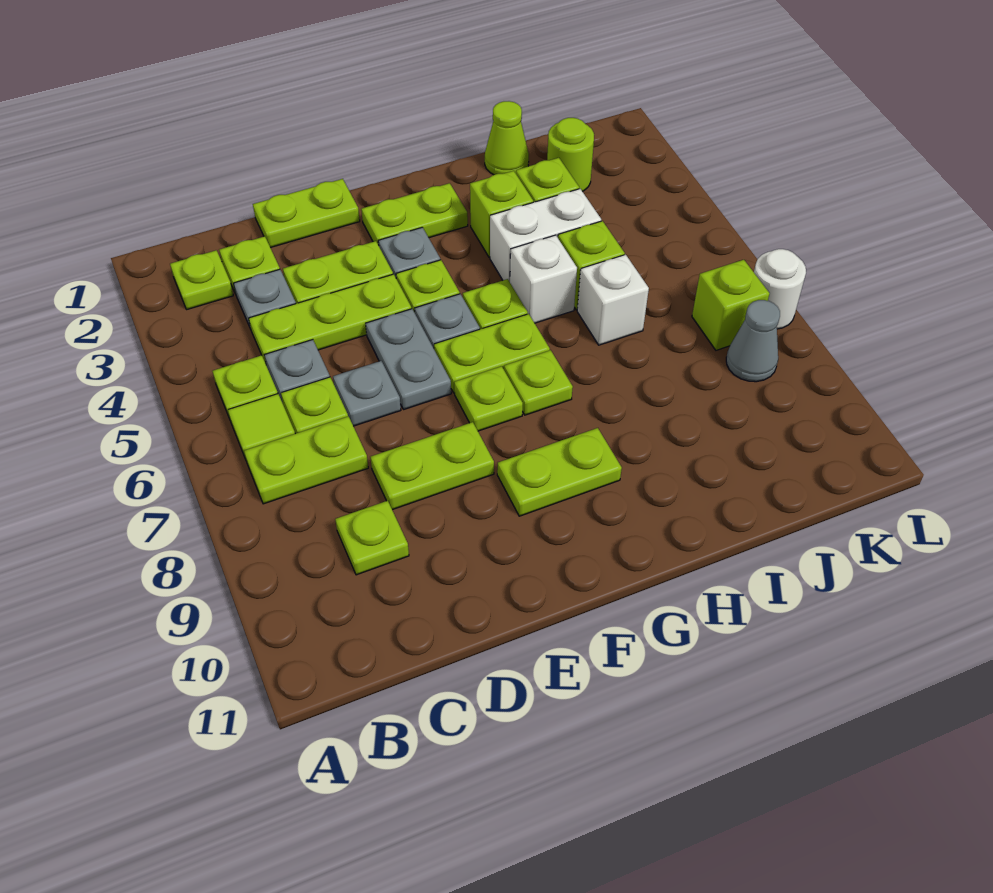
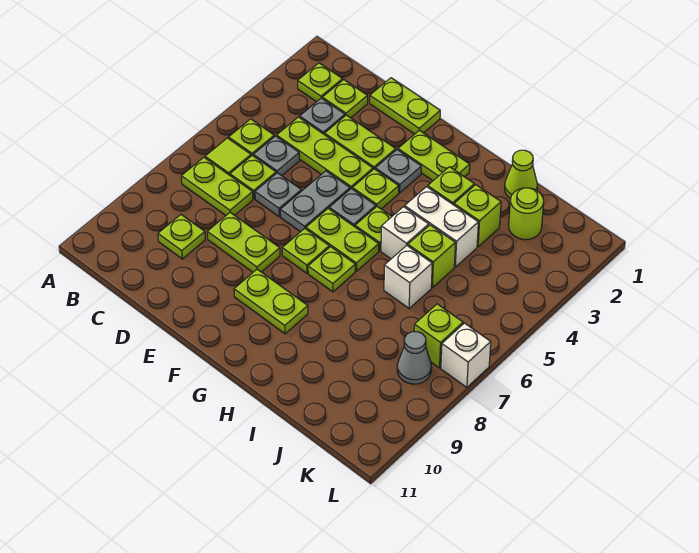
white 1x1 round brick [754,249,806,329] -> white 1x1 brick [441,323,491,387]

